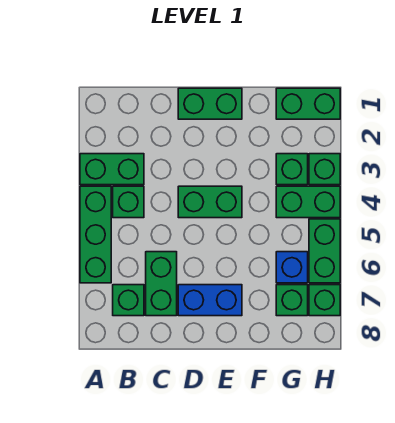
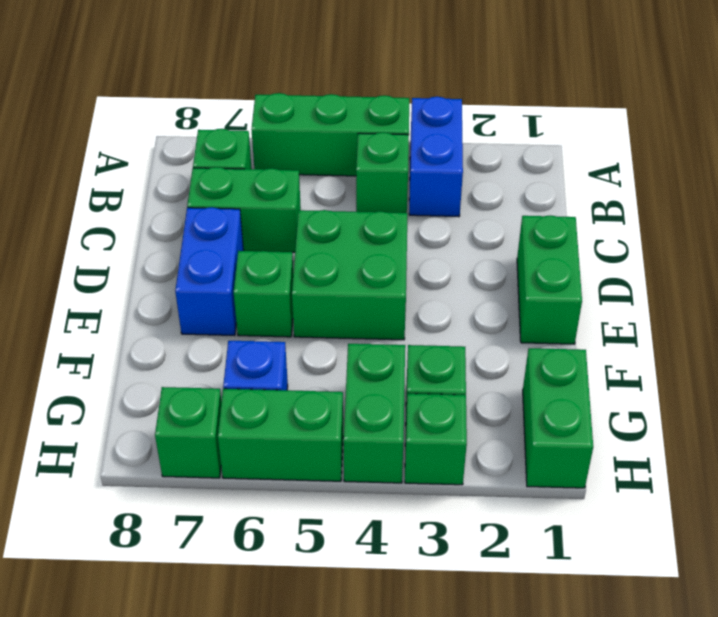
green 1x2 brick [80,154,144,185] -> blue 1x2 brick [409,97,463,217]
green 1x2 brick [178,186,242,218] -> green 2x2 brick [292,210,407,340]
green 1x1 brick [276,285,308,316] -> green 1x1 brick moved to [234,251,293,337]

